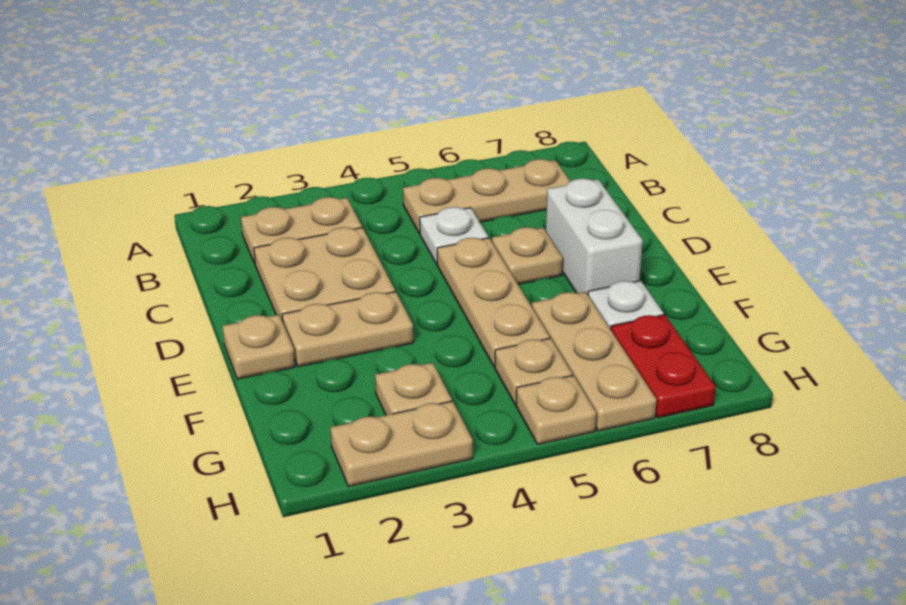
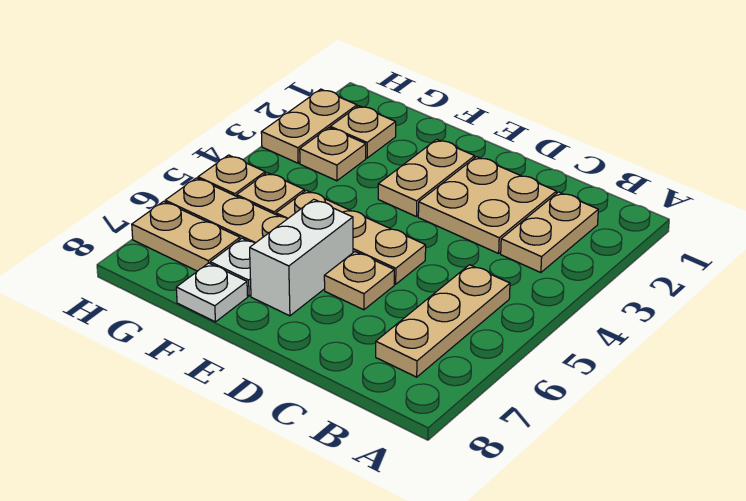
white 1x1 plate [420,207,488,264] -> white 1x1 plate moved to [176,263,248,322]
white 1x2 brick [546,179,643,295] -> white 1x2 brick turned to [250,199,353,316]
tan 1x1 plate [222,315,295,379] -> tan 1x1 plate moved to [330,106,396,158]
red 1x2 plate [611,315,716,418] -> tan 1x2 plate [132,201,240,271]

